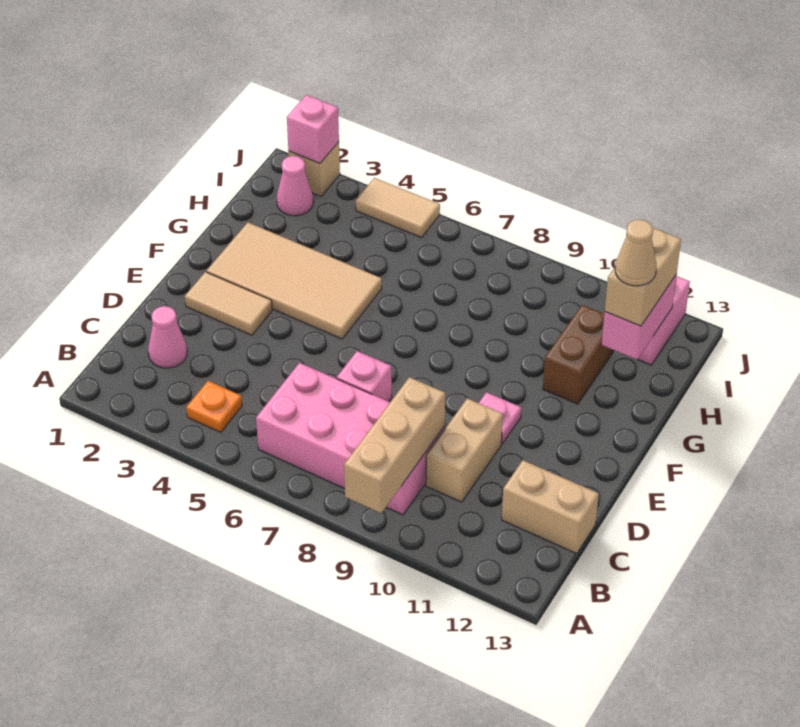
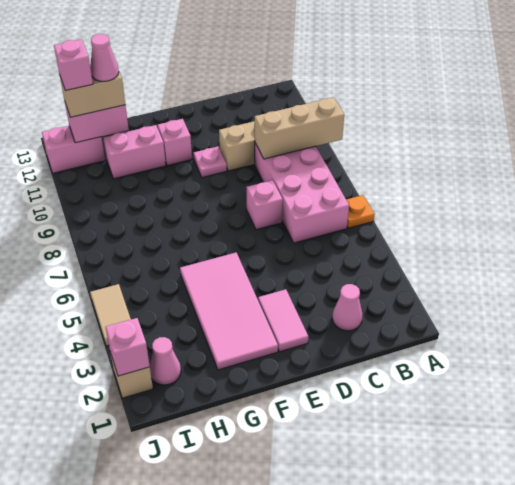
orange 1x1 plate [186,381,242,432] -> orange 1x1 plate moved to [346,195,375,228]
tan 1x2 brick [502,460,599,554] -> none
tan 1x2 tile [185,272,272,335] -> pink 1x2 tile [258,289,308,352]
tan 2x4 tile [207,223,382,339] -> pink 2x4 tile [180,253,278,370]
none -> pink 1x1 brick [158,119,192,166]
brown 1x2 brick [543,305,614,404] -> pink 1x2 brick [103,125,166,179]
tan 1x1 cone [615,219,656,286] -> pink 1x1 cone [90,34,119,81]
none -> pink 1x1 brick [54,39,93,91]

